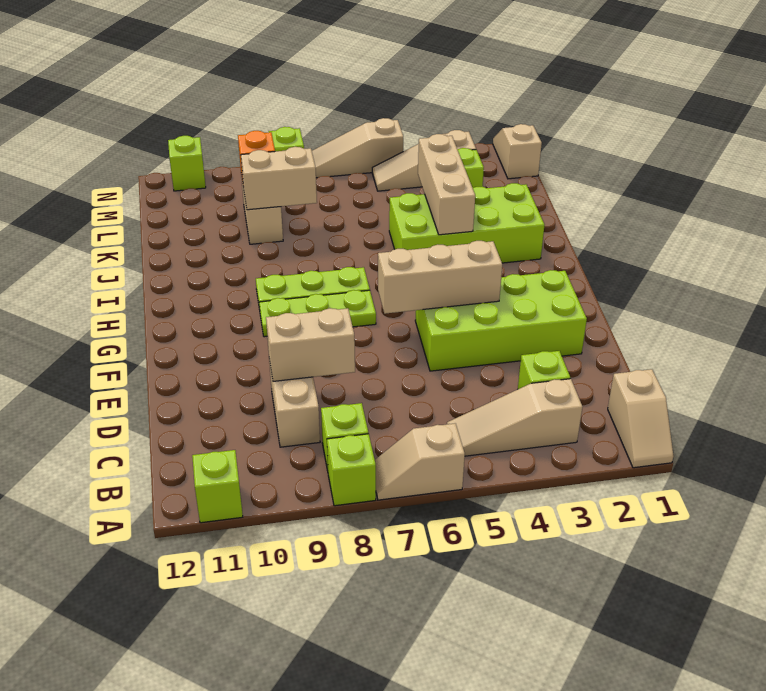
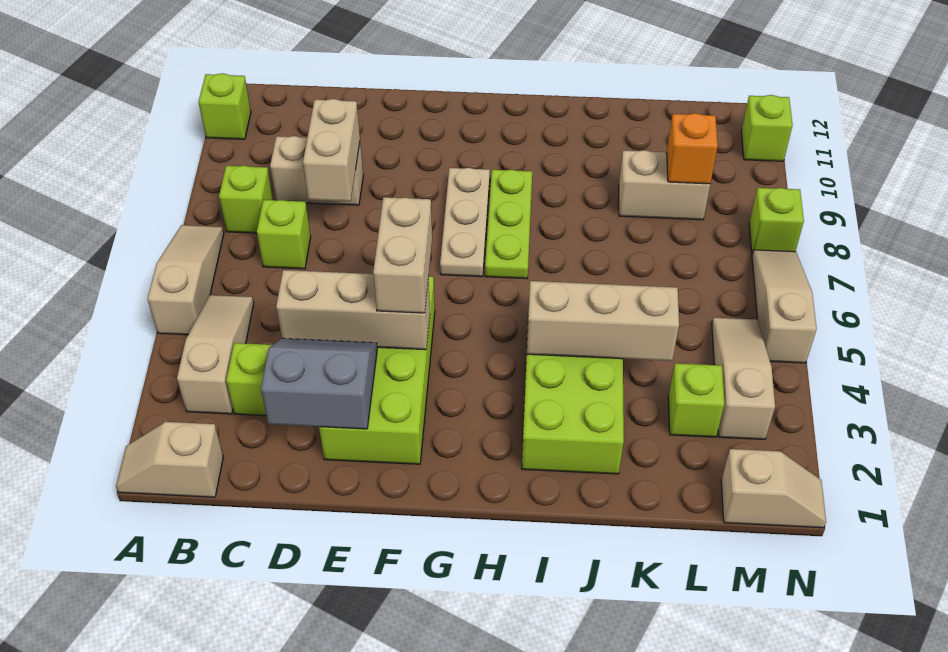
tan 1x2 slope [375,423,465,500] -> tan 1x3 slope [148,225,224,335]
lime 1x1 brick [327,434,376,506] -> lime 1x1 brick moved to [257,200,311,269]
none -> grey 2x2 slope [261,338,377,429]
tan 1x3 brick [378,241,502,314] -> tan 1x3 brick turned to [276,270,430,350]
lime 1x3 plate [259,290,376,337] -> tan 1x3 plate [440,168,490,277]
tan 1x2 brick [241,147,317,210] -> tan 1x2 brick moved to [373,197,432,313]

